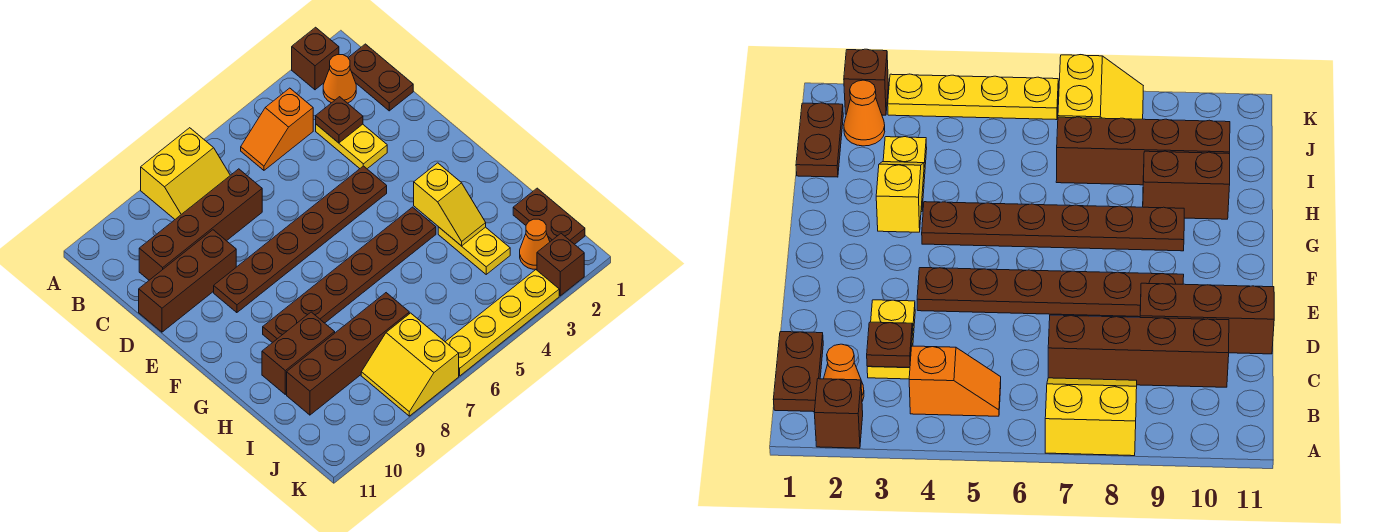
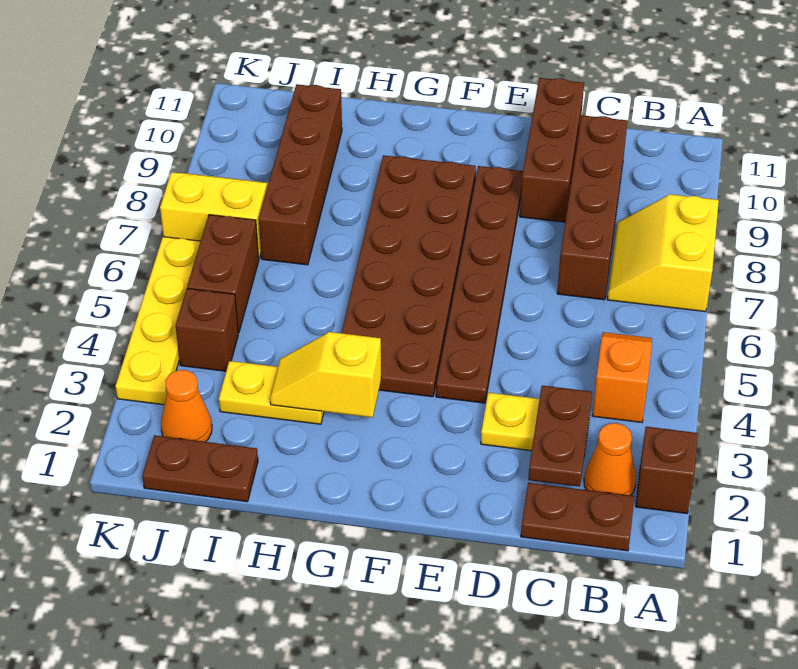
brown 1x1 plate [316,97,363,143] -> brown 1x2 plate [528,386,592,487]
brown 1x6 plate [263,207,436,343] -> brown 2x6 plate [341,155,476,397]
brown 1x2 brick [262,312,335,394] -> brown 1x2 brick moved to [187,215,259,333]
brown 1x1 brick [537,234,584,296] -> brown 1x1 brick moved to [176,289,238,371]

